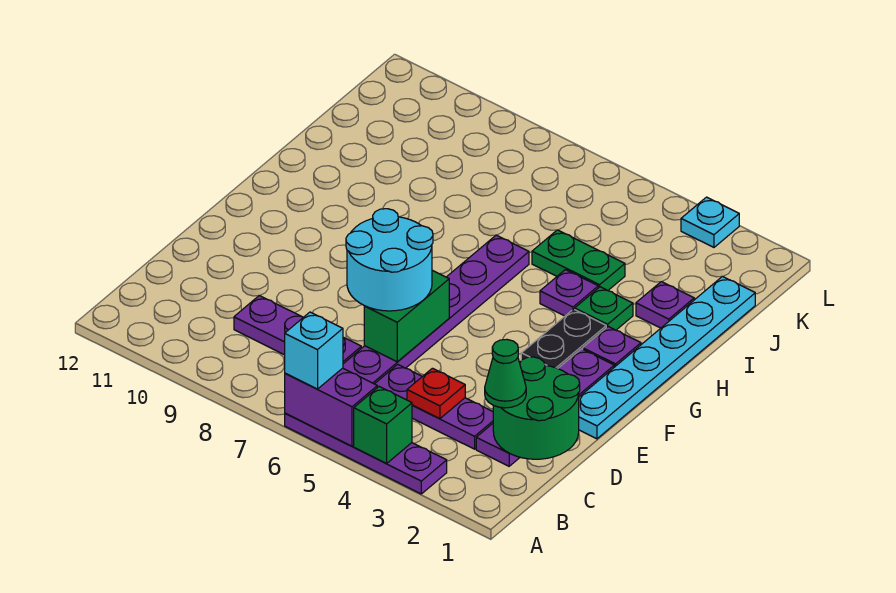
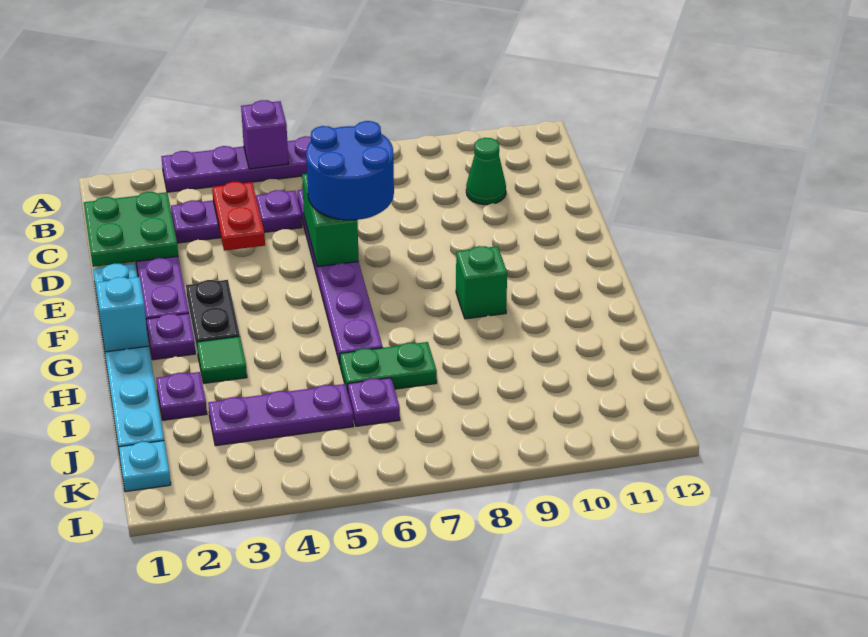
green 1x1 brick [354,387,412,463] -> green 1x1 brick moved to [456,246,507,319]
purple 1x2 brick [285,368,377,446] -> purple 1x1 brick [241,100,288,169]
cyan 1x1 brick [285,312,343,389] -> cyan 1x1 brick moved to [96,277,149,352]
green 2x2 round brick [493,357,580,459] -> green 2x2 plate [84,192,178,267]
green 1x1 cone [485,339,526,408] -> green 1x1 cone moved to [466,138,506,205]
red 1x1 plate [407,368,465,419] -> red 1x2 plate [212,182,265,251]
purple 1x3 plate [234,295,361,364] -> purple 1x3 plate moved to [208,384,353,446]
cyan 2x2 round brick [346,209,433,311] -> blue 2x2 round brick [306,121,394,220]
green 1x1 plate [575,287,633,330] -> green 1x1 tile [197,336,247,383]
purple 1x1 plate [540,270,598,316] -> purple 1x1 plate moved to [348,378,400,426]
green 1x2 plate [532,230,625,291] -> green 1x2 plate moved to [340,342,437,391]
cyan 1x1 plate [681,197,739,247] -> cyan 1x1 plate moved to [119,441,171,492]

